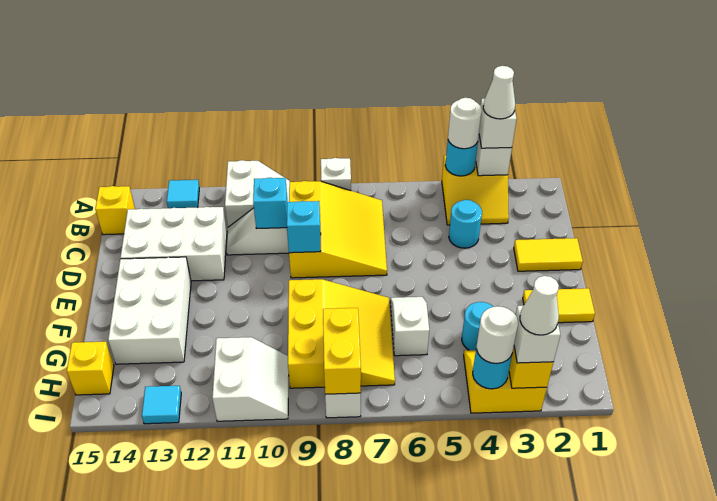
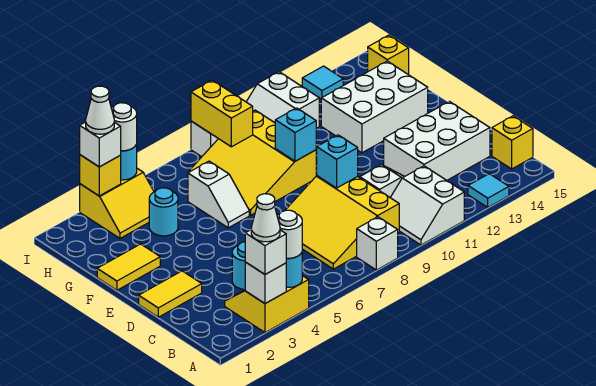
cyan 1x1 brick [253,178,288,229] -> cyan 1x1 brick moved to [275,108,316,161]
white 2x3 brick [108,257,191,364] -> white 2x3 brick turned to [321,61,428,153]

